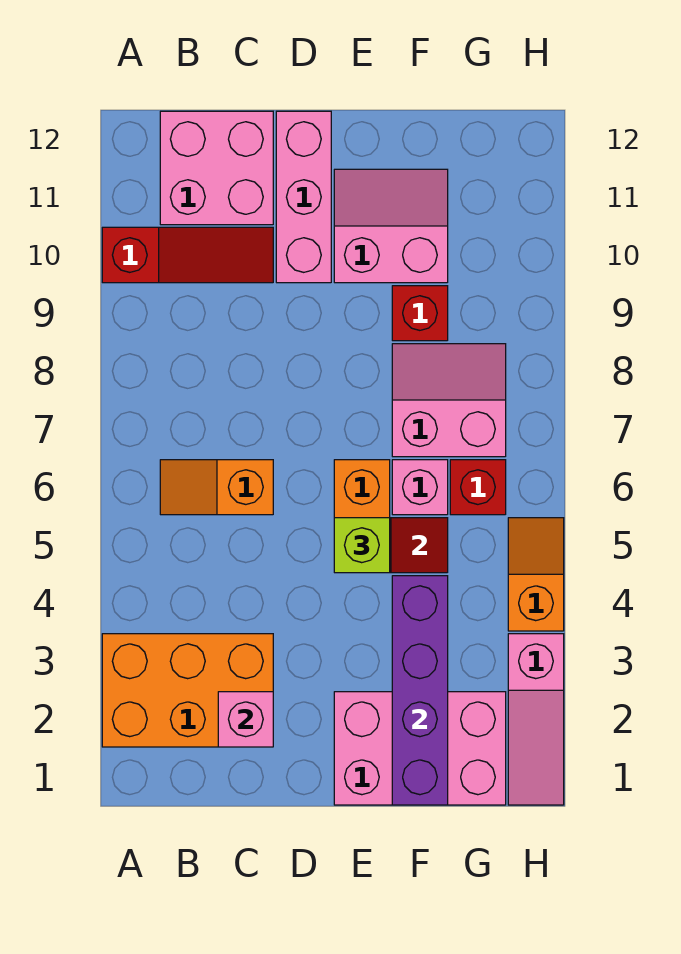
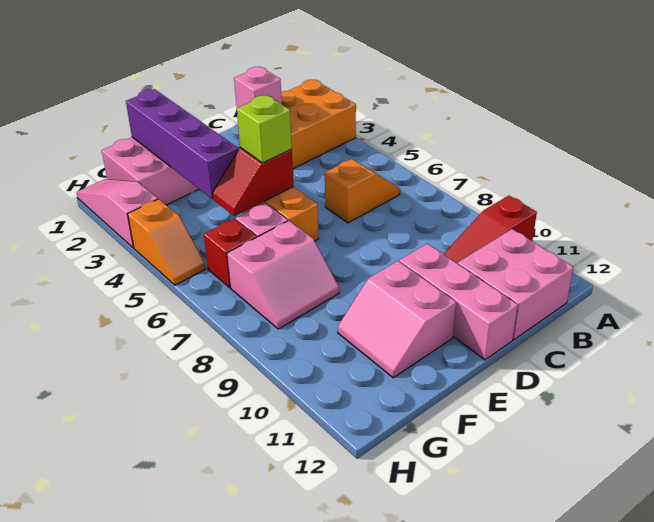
pink 2x2 slope [334,169,448,283] -> pink 2x2 slope turned to [338,261,456,378]
red 1x1 brick [392,286,448,341] -> none

